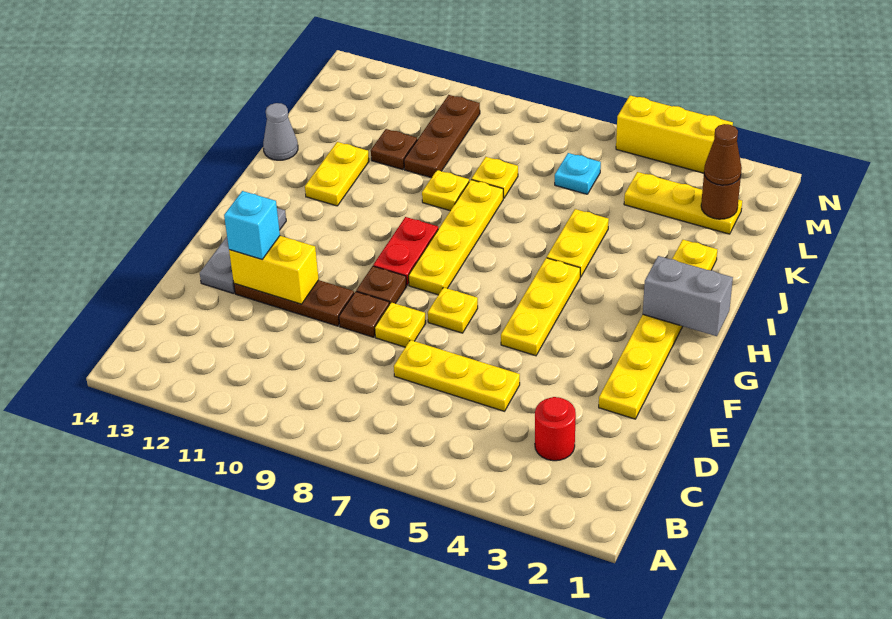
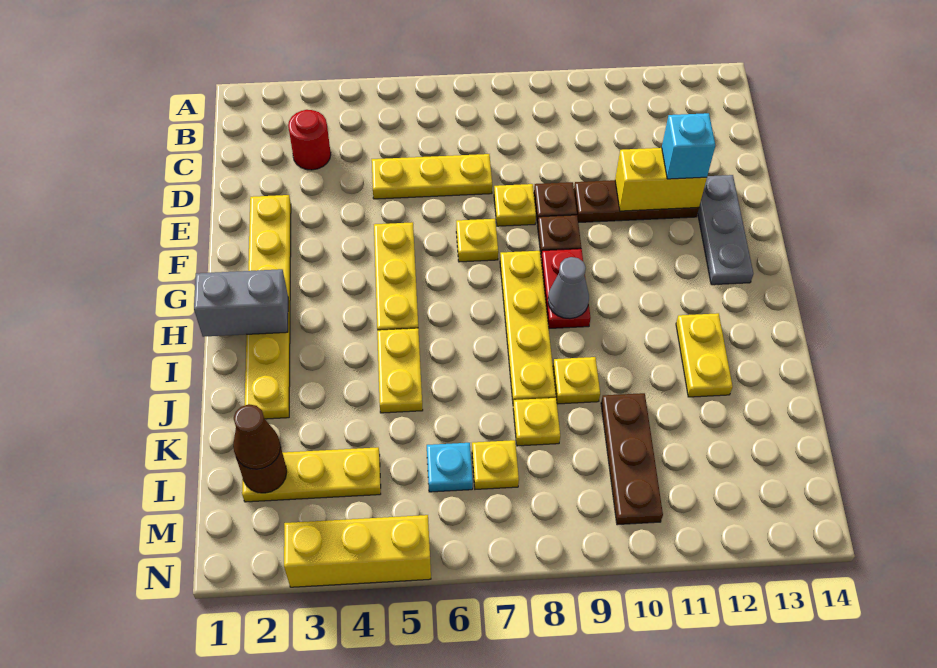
grey 1x1 cone [263,103,298,160] -> grey 1x1 cone moved to [548,257,589,319]
brown 1x1 plate [371,129,417,170] -> none
none -> yellow 1x1 plate [472,440,519,489]

